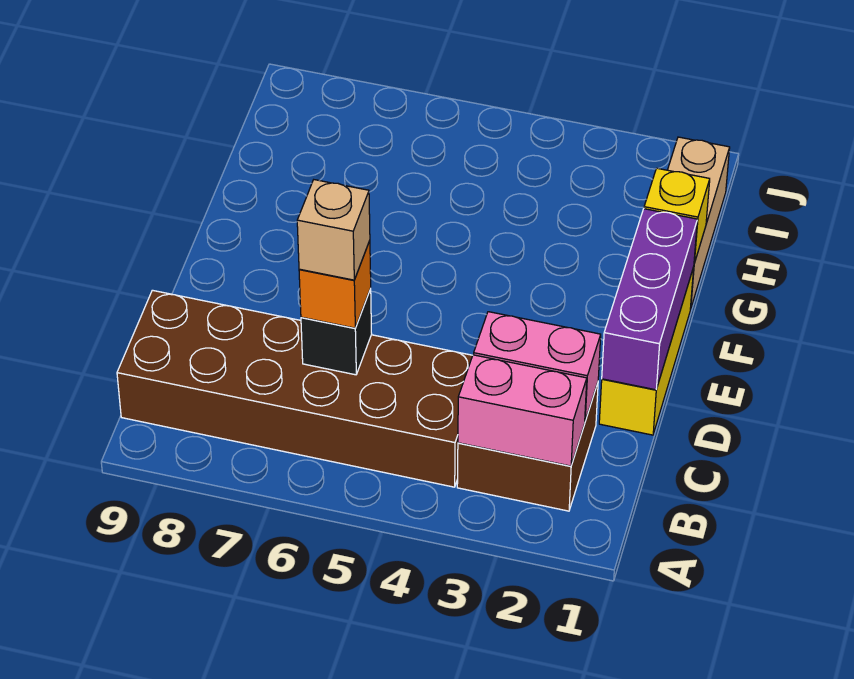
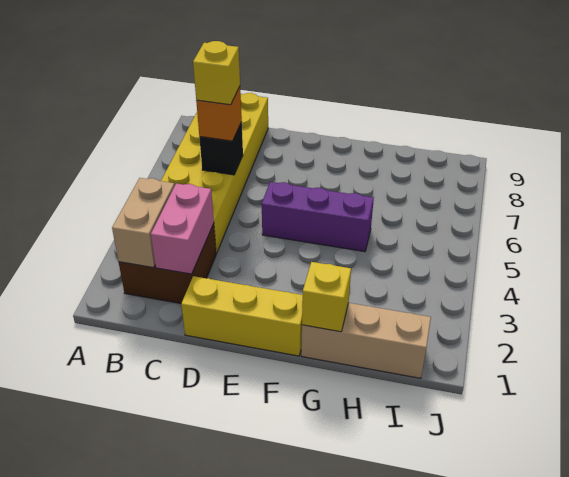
pink 1x2 brick [458,355,587,466] -> tan 1x2 brick [112,178,174,268]
brown 2x6 brick [117,290,473,487] -> yellow 2x6 brick [161,93,268,253]
tan 1x1 brick [297,180,370,280] -> yellow 1x1 brick [193,41,240,105]
purple 1x3 brick [602,209,697,390] -> purple 1x3 brick moved to [262,182,374,252]

